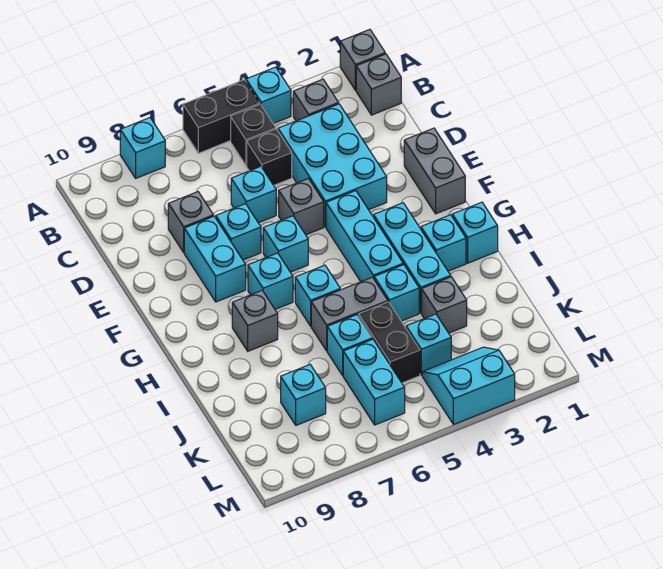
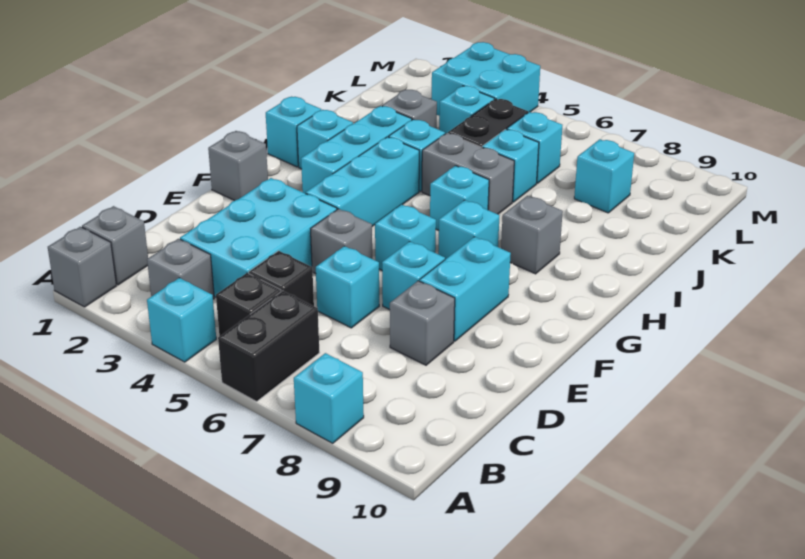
black 1x2 brick [183,80,260,153] -> black 1x2 brick turned to [218,291,319,401]
grey 1x2 brick [404,128,465,214] -> grey 1x1 brick [208,131,268,201]
cyan 1x2 brick [343,339,405,425] -> cyan 1x1 brick [507,112,562,183]
cyan 2x2 slope [422,347,515,425] -> cyan 2x2 brick [432,42,540,115]

